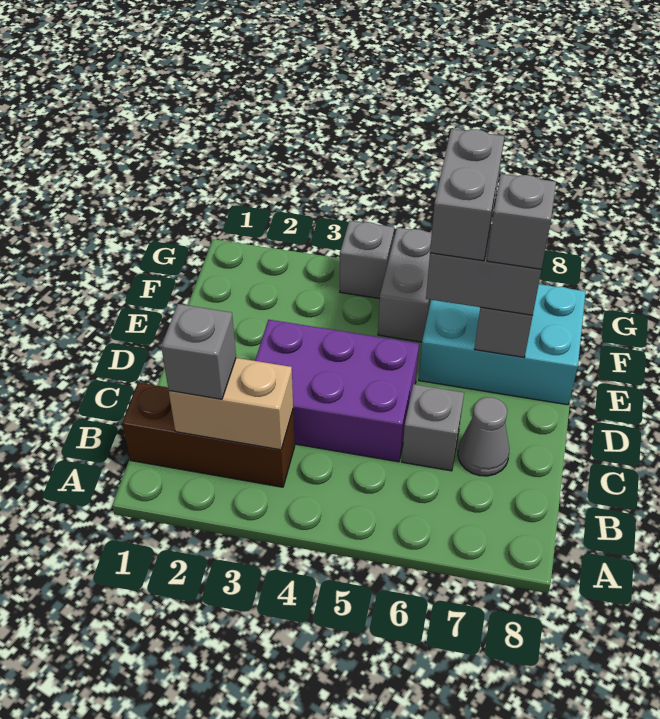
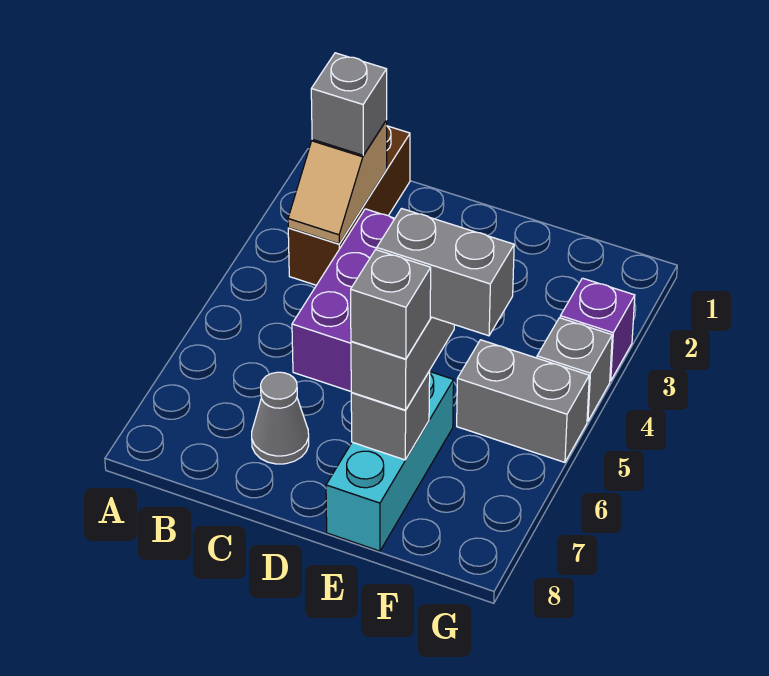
tan 1x2 brick [169,358,293,450] -> tan 1x2 slope [288,120,387,244]
grey 1x1 brick [402,384,464,471] -> none
cyan 2x3 brick [419,284,586,405] -> cyan 1x3 brick [326,372,454,551]
none -> purple 1x1 brick [560,278,635,381]

